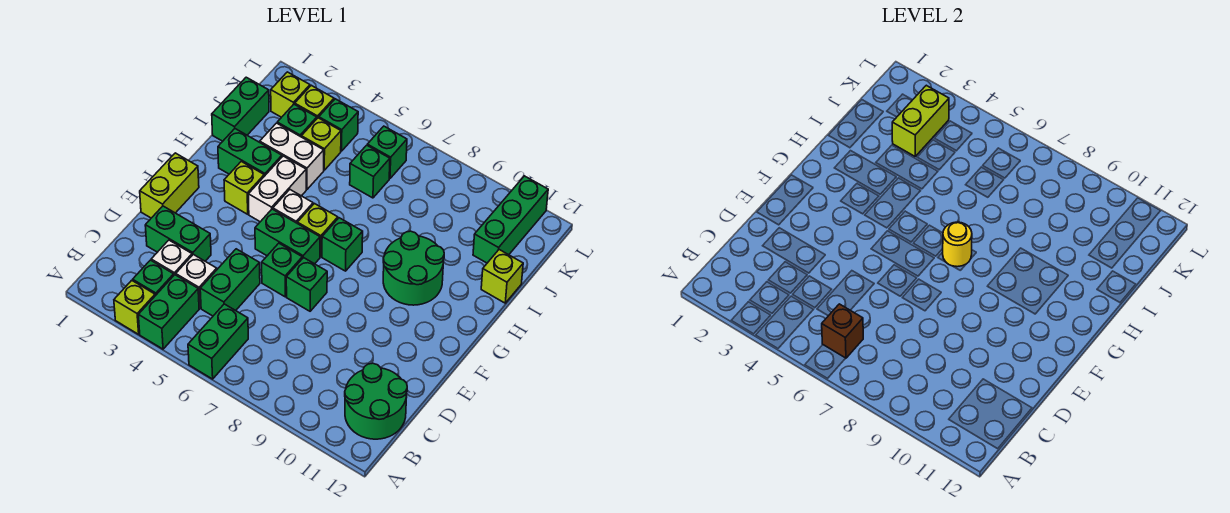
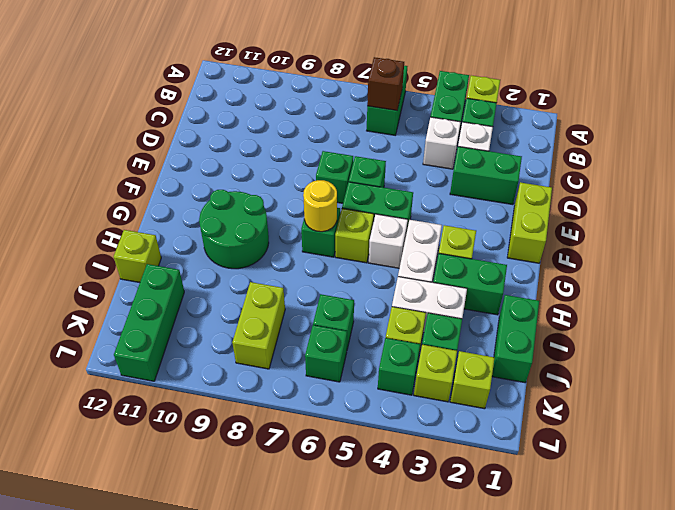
green 2x2 round brick [345,363,407,439] -> none
green 1x2 brick [200,249,260,316] -> none
lime 1x2 brick [892,85,949,156] -> lime 1x2 brick moved to [232,282,285,369]

